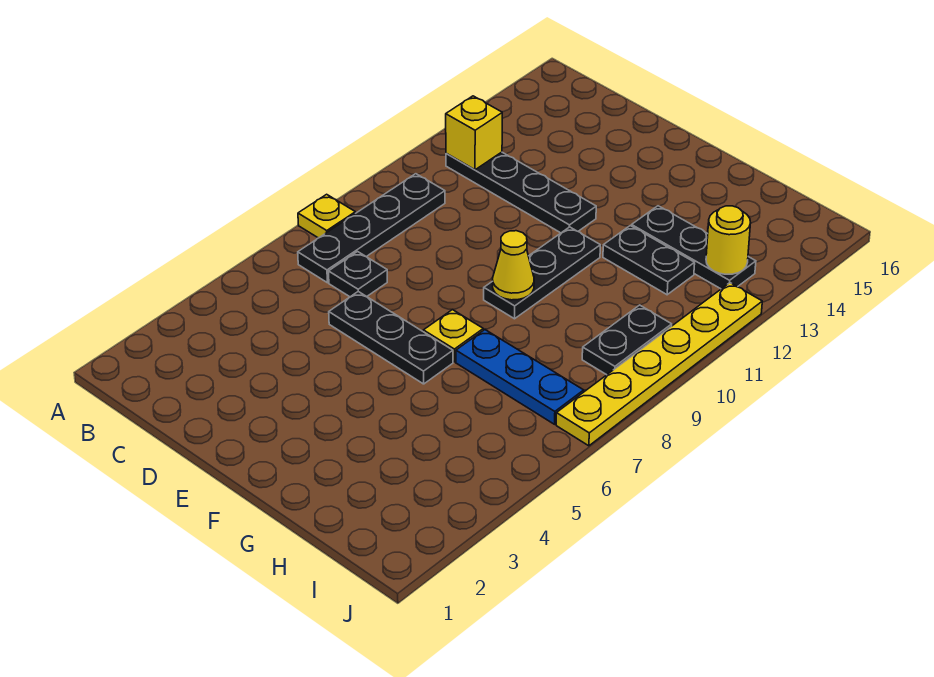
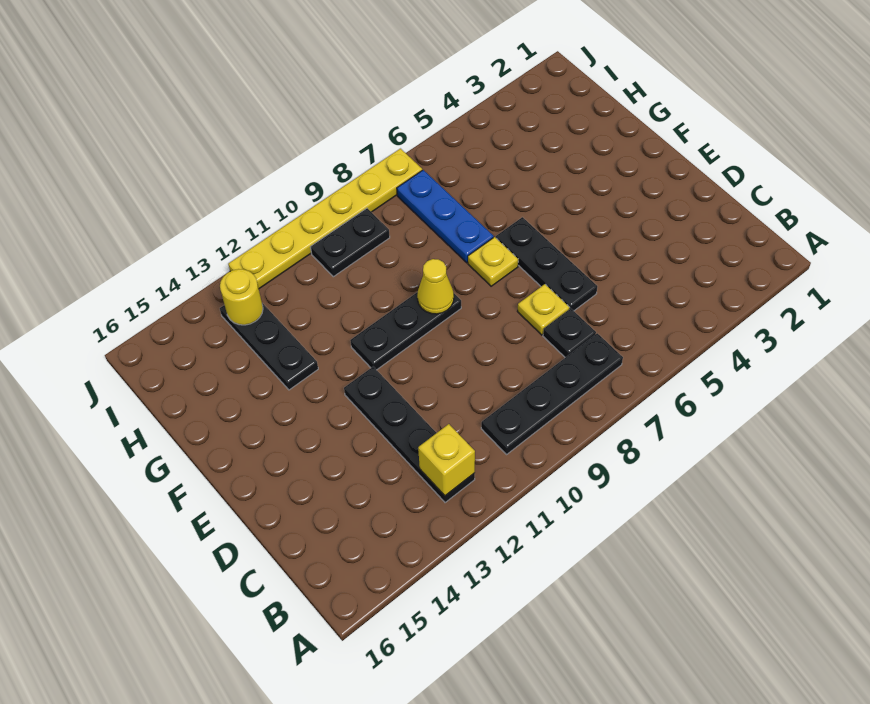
yellow 1x1 plate [298,194,355,238] -> yellow 1x1 plate moved to [517,284,570,335]
black 1x2 plate [603,226,695,295] -> none

